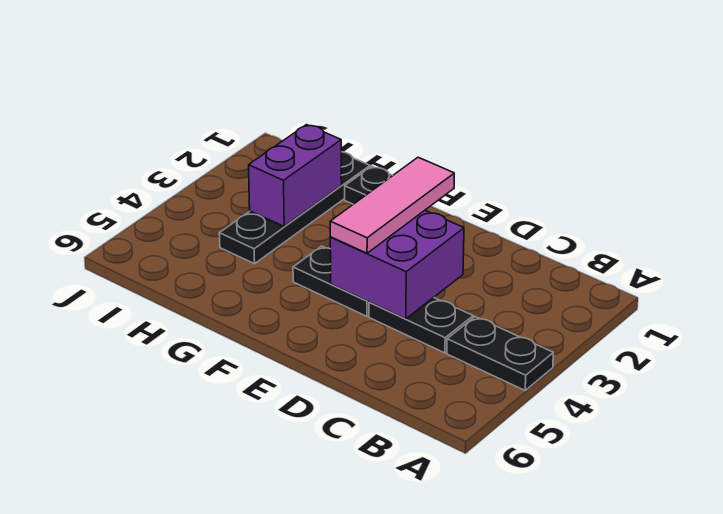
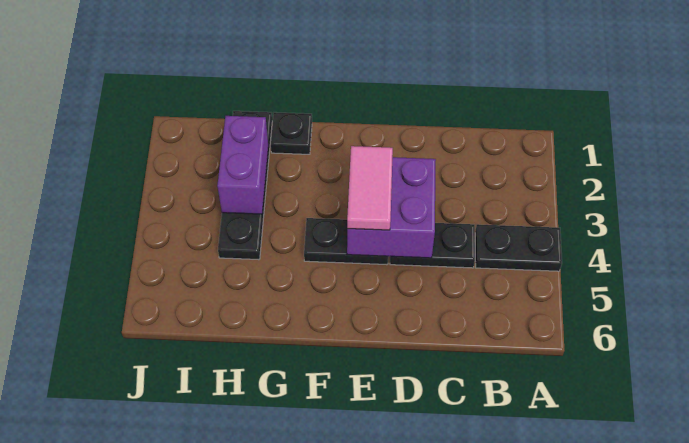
pink 1x3 tile [330,157,454,253] -> pink 1x2 tile [347,146,393,230]

